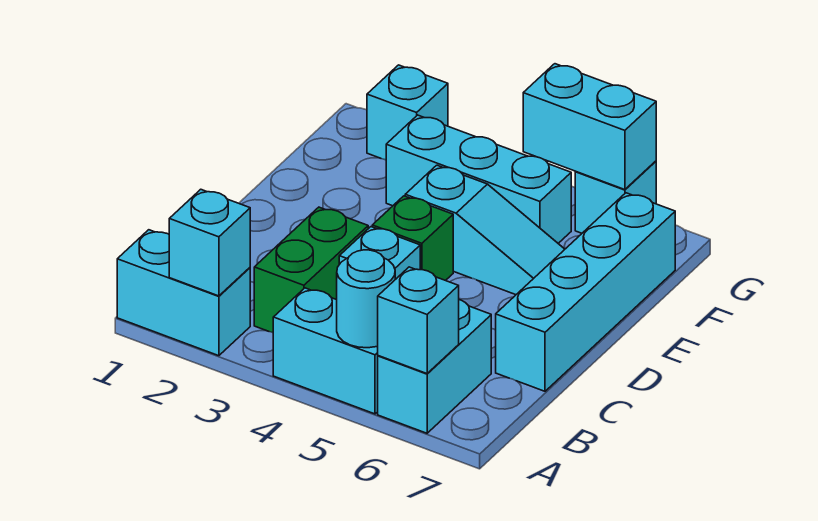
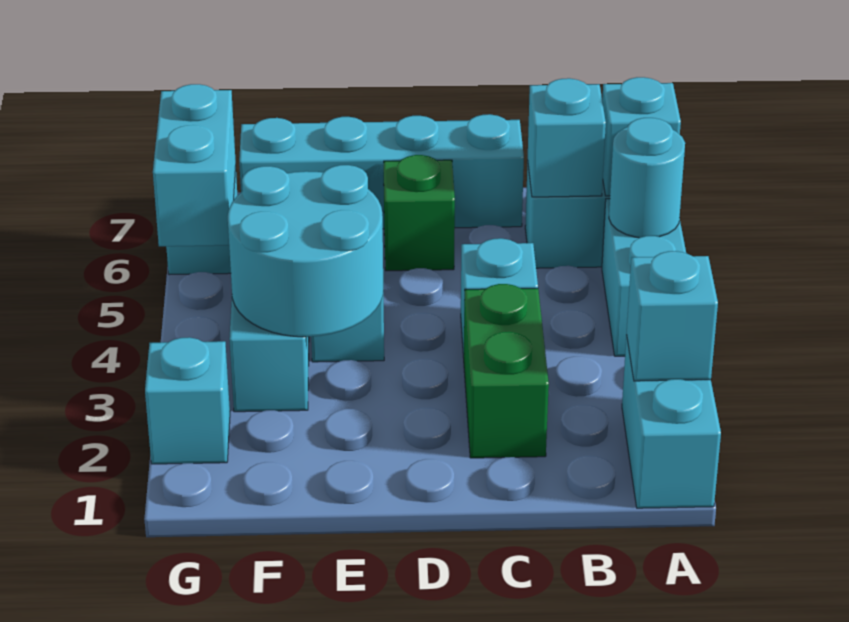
green 1x2 brick [254,207,368,333] -> green 1x2 brick turned to [464,284,549,458]
none -> cyan 1x1 brick [528,78,606,197]
green 1x1 brick [372,196,453,281] -> green 1x1 brick moved to [384,155,455,271]
none -> cyan 2x2 round brick [228,165,383,337]

